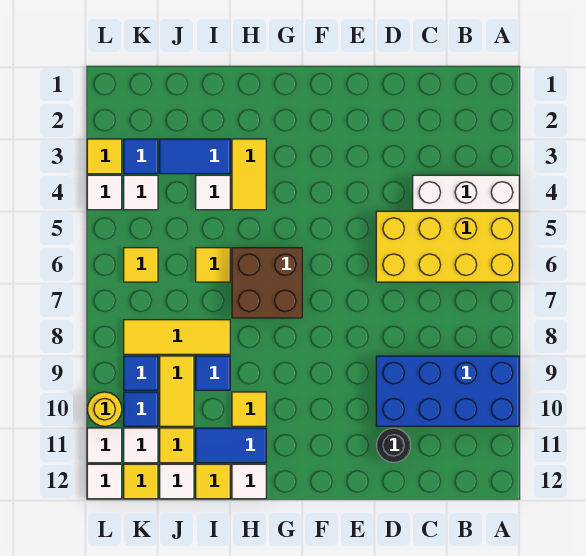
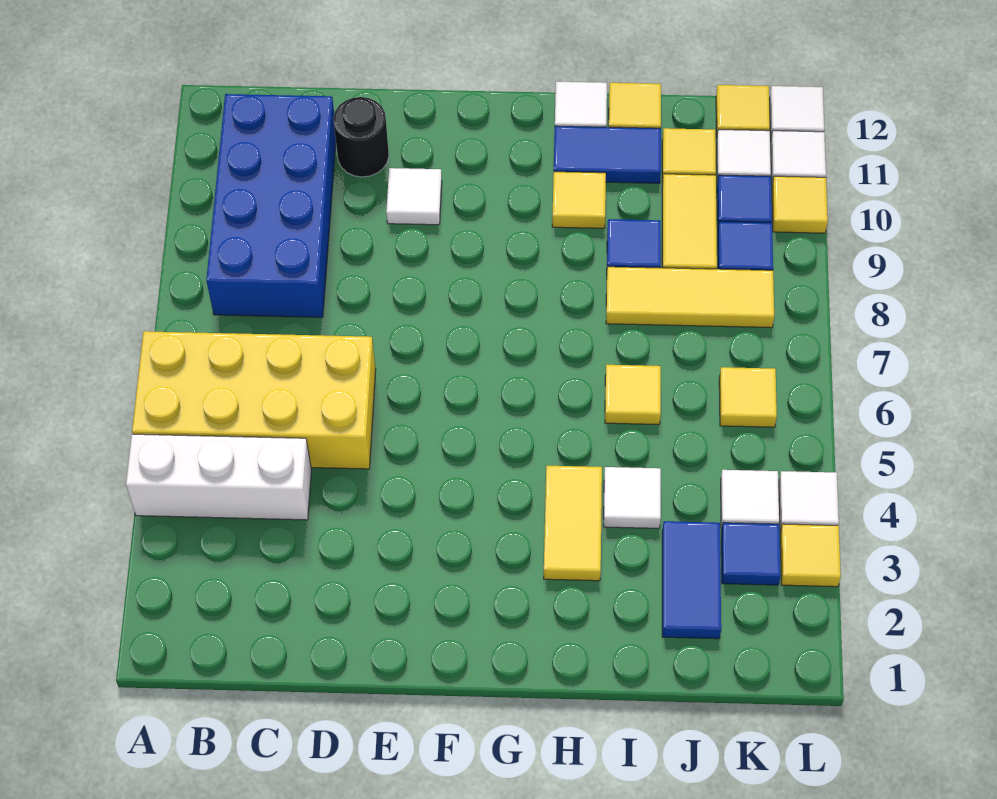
blue 2x4 brick [376,356,519,426] -> blue 2x4 brick turned to [206,94,336,317]
brown 2x2 brick [232,248,302,318] -> none
blue 1x2 tile [160,139,230,174] -> blue 1x2 tile turned to [662,521,721,639]
white 1x1 tile [160,464,194,499] -> white 1x1 tile moved to [386,168,442,225]
yellow 1x1 round brick [87,392,122,426] -> yellow 1x1 tile [772,176,828,233]

